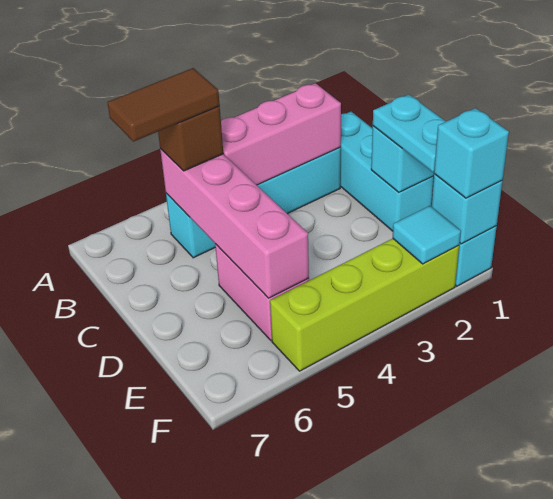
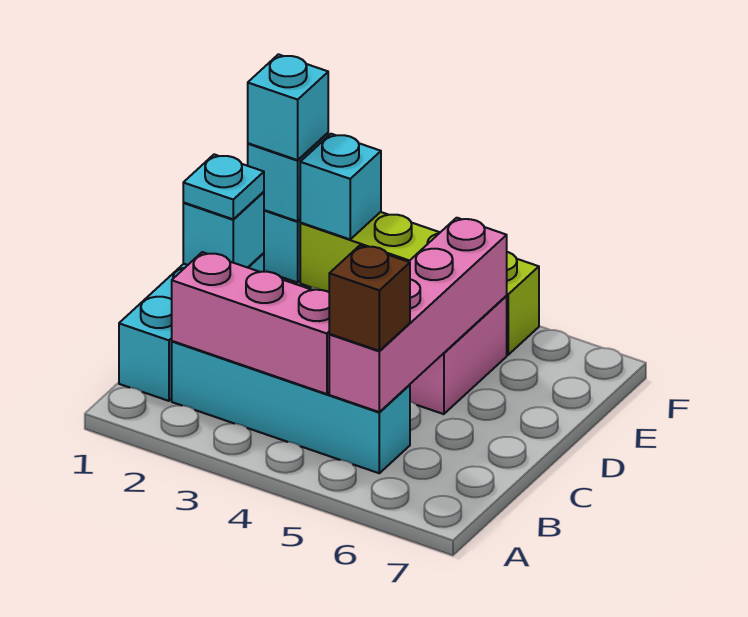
brown 1x2 tile [107,68,220,142] -> none
cyan 1x2 plate [373,95,446,172] -> cyan 1x1 plate [183,154,264,219]
cyan 1x1 tile [393,206,461,264] -> cyan 1x1 brick [300,134,381,239]

